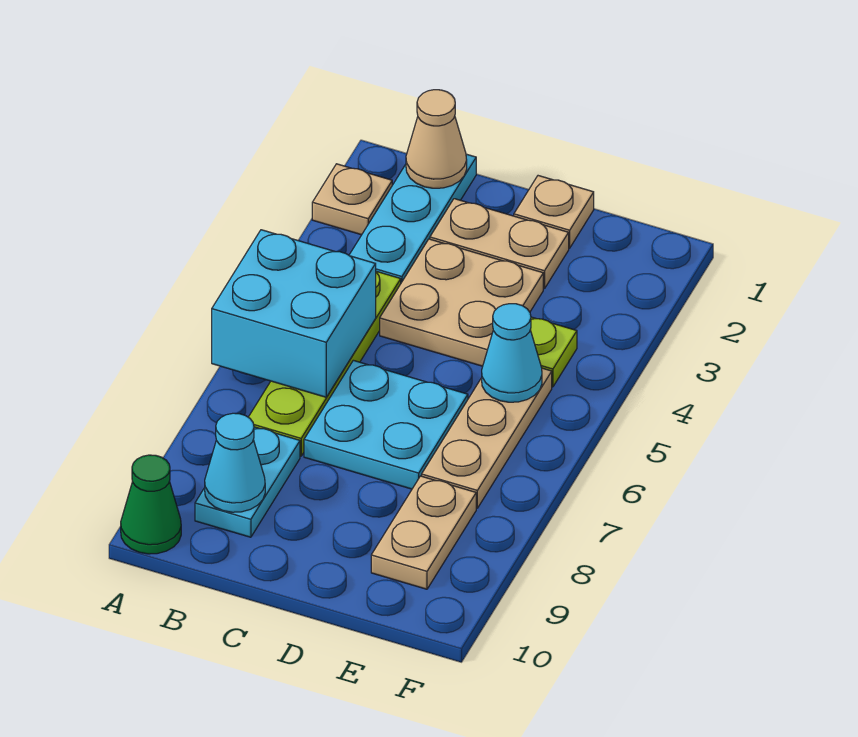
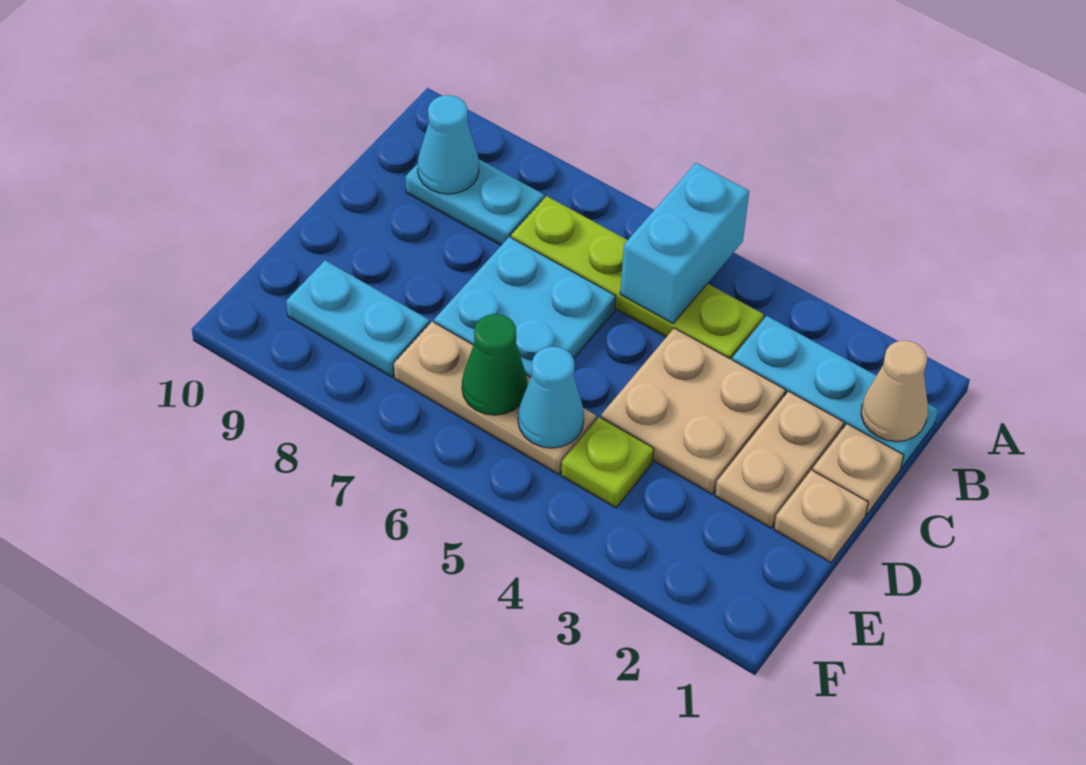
tan 1x1 plate [312,164,392,235] -> tan 1x1 plate moved to [813,424,904,514]
cyan 2x2 brick [212,230,376,397] -> cyan 1x2 brick [620,163,749,323]
green 1x1 cone [121,455,181,554] -> green 1x1 cone moved to [462,314,527,415]
tan 1x2 plate [371,476,476,589] -> cyan 1x2 plate [286,260,430,377]

